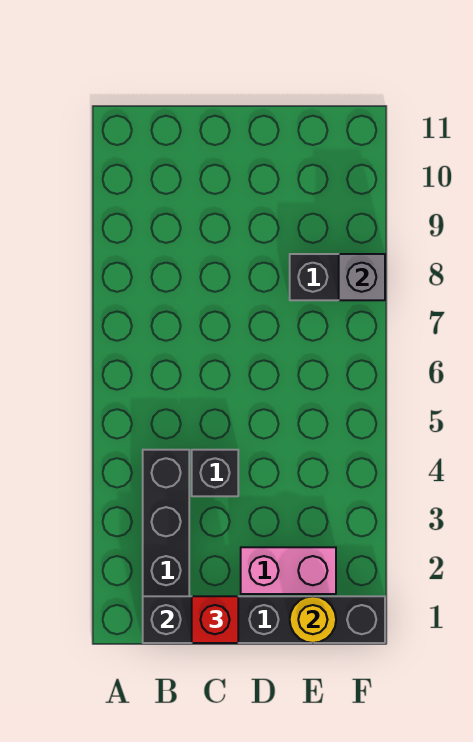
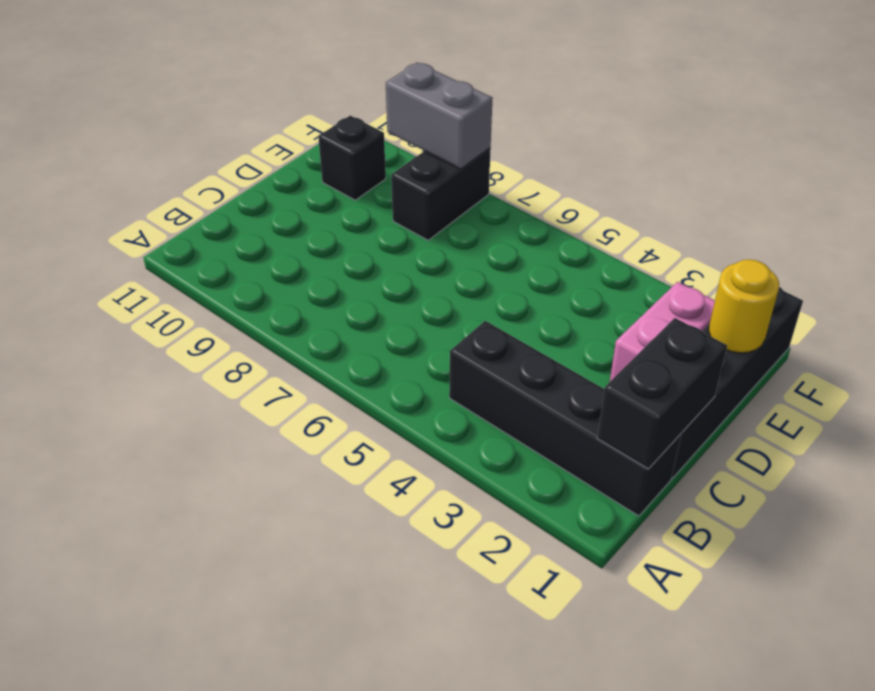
red 1x1 brick [192,596,238,643] -> none
black 1x1 brick [192,450,238,496] -> black 1x1 brick moved to [318,116,386,200]
grey 1x1 brick [339,254,385,300] -> grey 1x2 brick [386,63,492,169]

